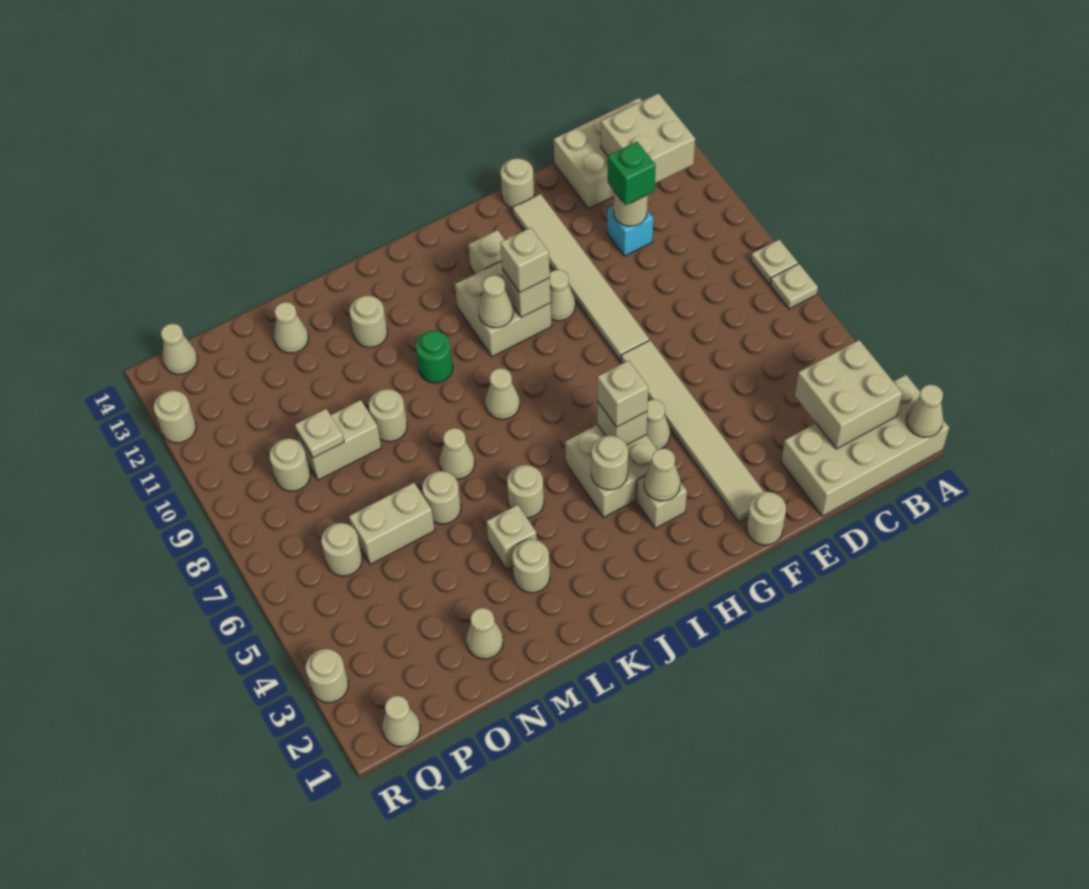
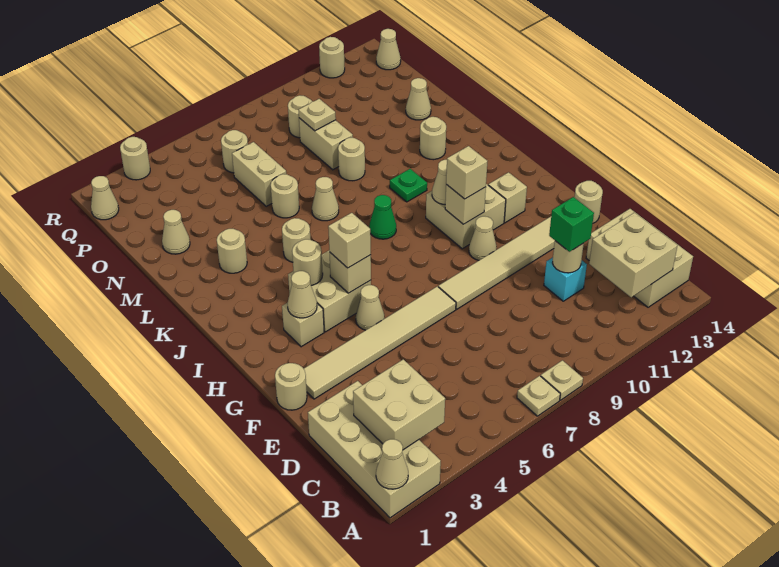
tan 1x1 cone [485,368,520,419] -> green 1x1 cone [369,195,396,239]
green 1x1 round brick [416,331,453,383] -> green 1x1 plate [390,169,427,202]
tan 1x1 brick [486,505,537,569] -> none

